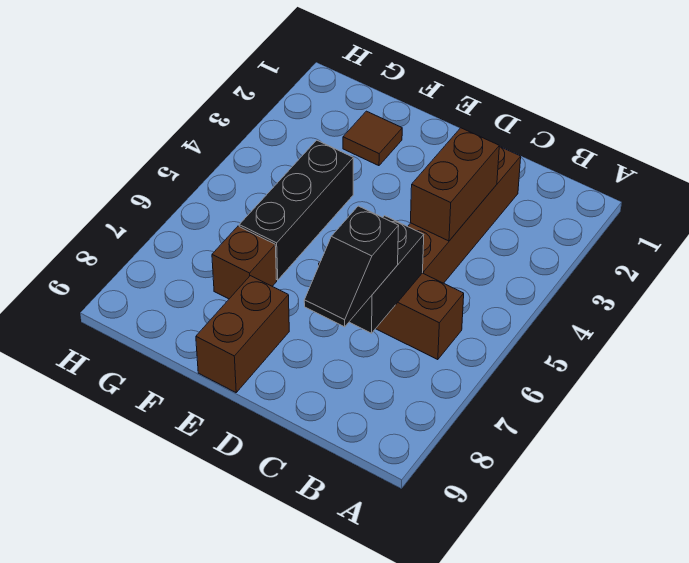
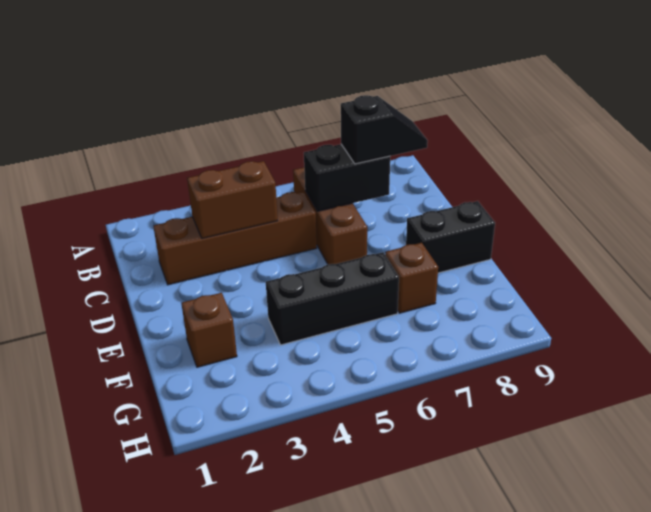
brown 1x2 brick [196,276,289,392] -> black 1x2 brick [406,201,495,273]
brown 1x1 tile [343,111,402,166] -> brown 1x1 brick [181,293,237,367]

